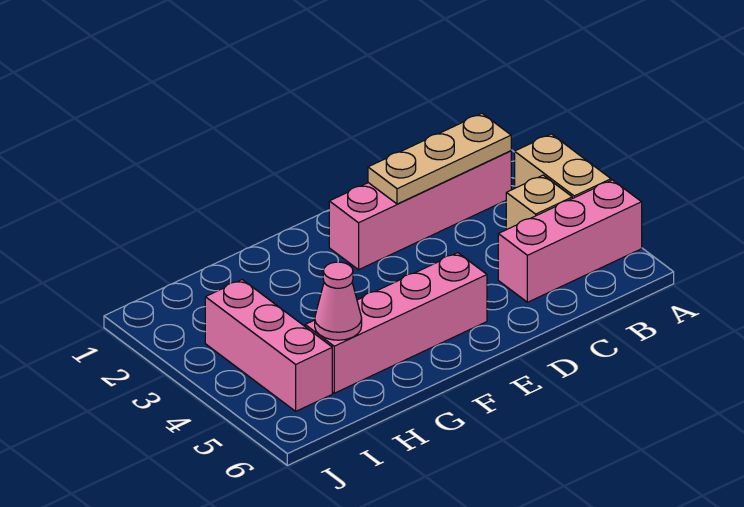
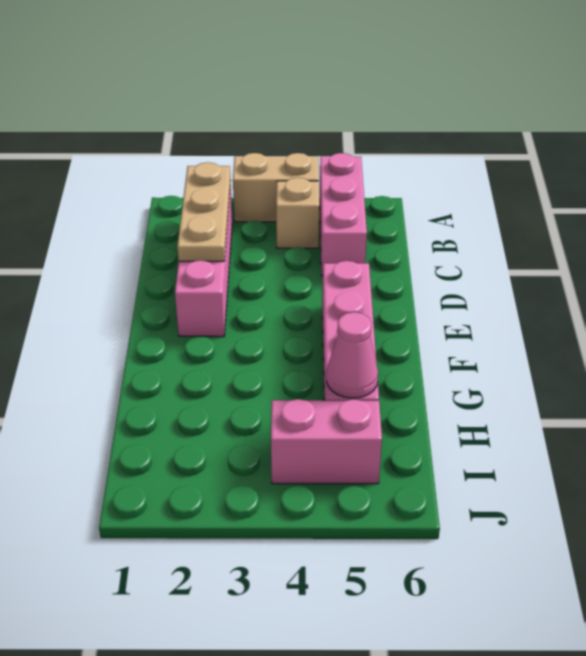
pink 1x3 brick [205,280,332,411] -> pink 1x2 brick [271,399,382,484]

